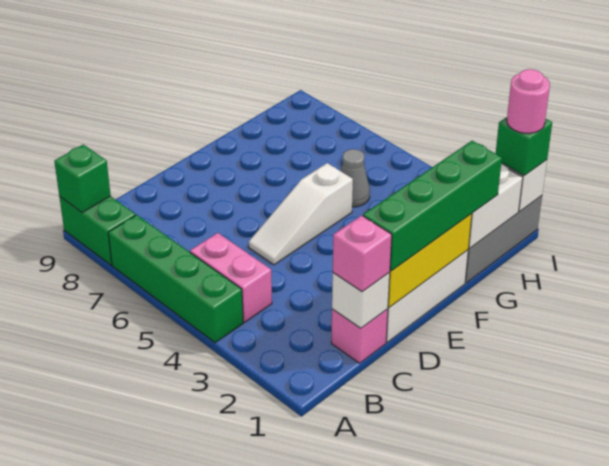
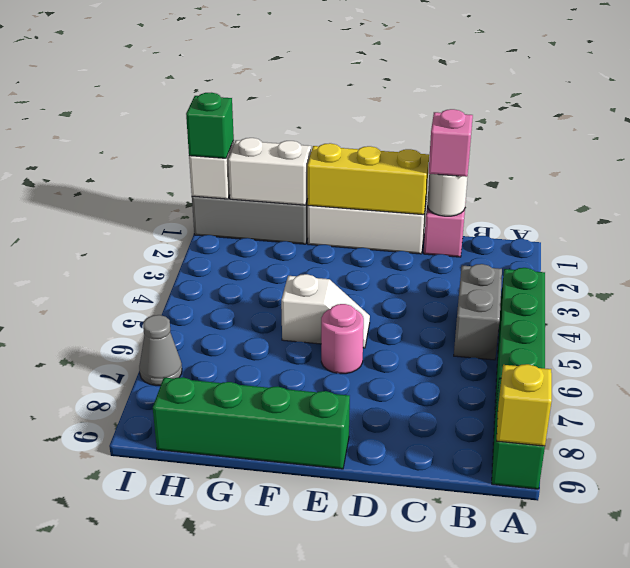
green 1x1 brick [54,145,111,213] -> yellow 1x1 brick [497,364,552,446]
pink 1x2 brick [190,233,272,322] -> grey 1x2 brick [454,264,502,360]
white 1x1 brick [332,273,390,328] -> white 1x1 round brick [427,174,468,216]
green 1x4 brick [363,141,502,271] -> green 1x4 brick moved to [153,377,350,469]
white 1x3 slope [249,163,353,265] -> white 1x2 slope [281,274,370,348]
grey 1x1 cone [341,149,370,207] -> grey 1x1 cone moved to [139,315,182,386]
pink 1x1 round brick [507,69,550,133] -> pink 1x1 round brick moved to [321,304,364,374]

